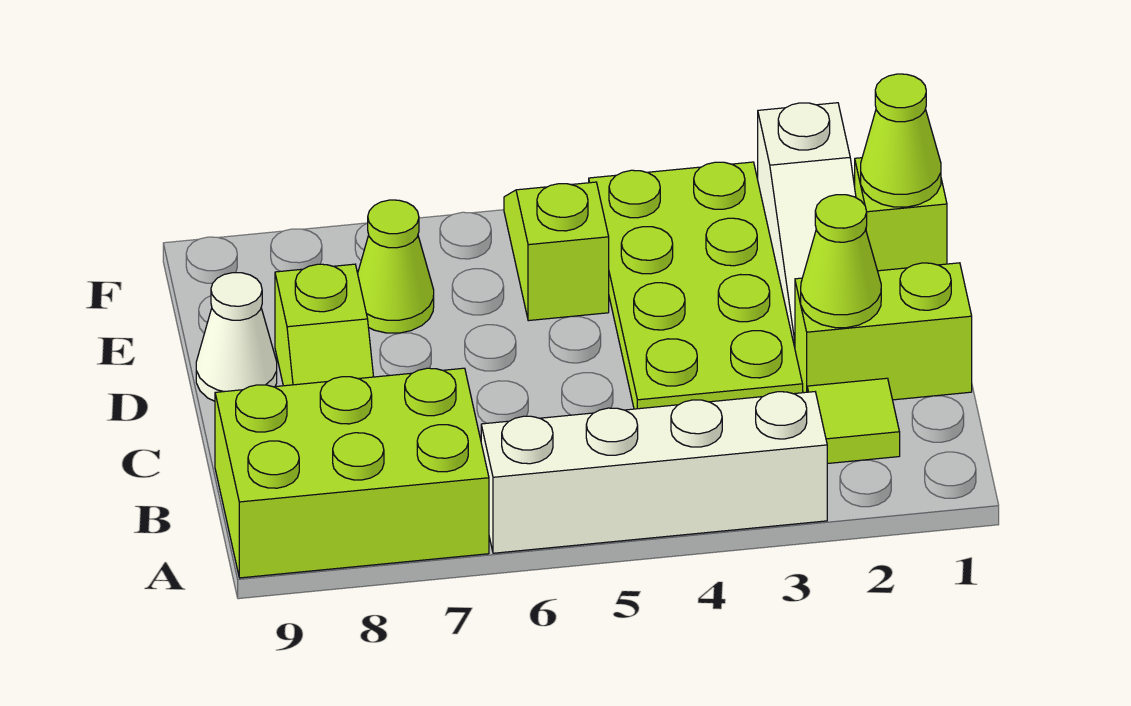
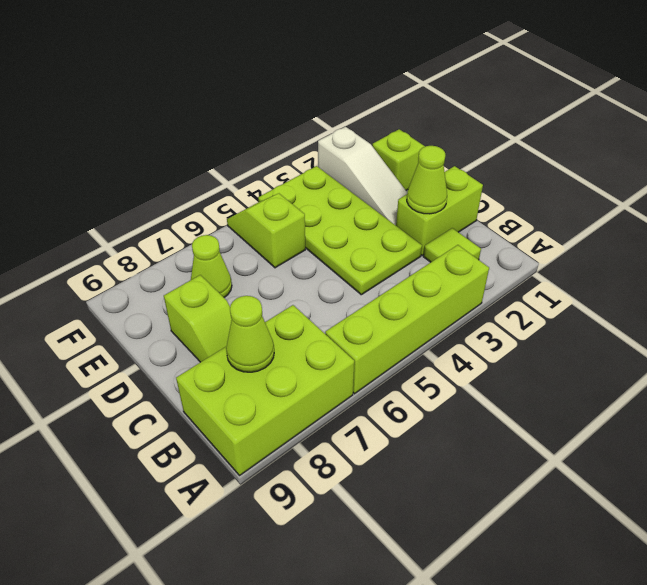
white 1x4 brick [481,392,827,553] -> lime 1x4 brick [325,245,489,394]
white 1x1 cone [196,273,277,401] -> none
lime 1x1 cone [861,74,941,207] -> lime 1x1 cone moved to [226,296,274,372]

